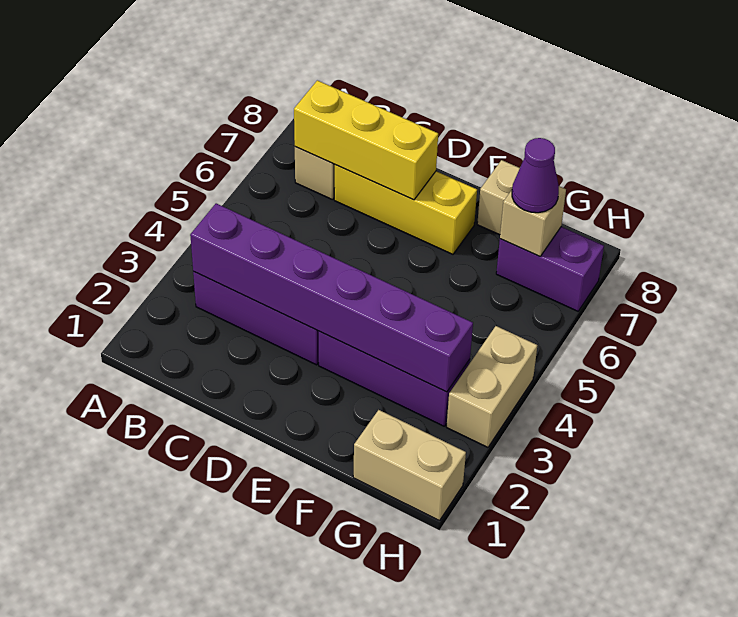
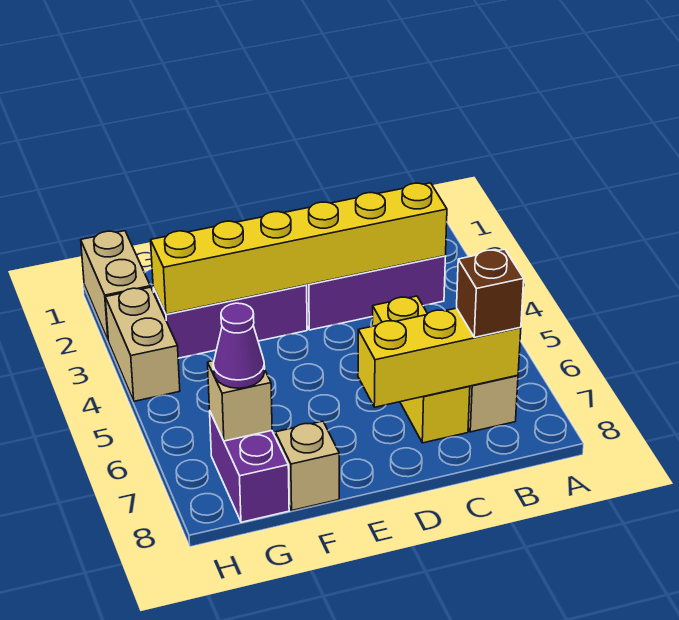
purple 1x6 brick [190,203,473,392] -> yellow 1x6 brick [151,183,447,314]
none -> brown 1x1 brick [457,249,524,337]
yellow 1x3 brick [334,165,477,254] -> yellow 1x3 brick turned to [372,296,470,443]
tan 1x2 brick [353,410,466,521] -> tan 1x2 brick turned to [81,231,150,339]
purple 1x2 brick [496,227,604,311] -> purple 1x2 brick turned to [210,412,289,522]

